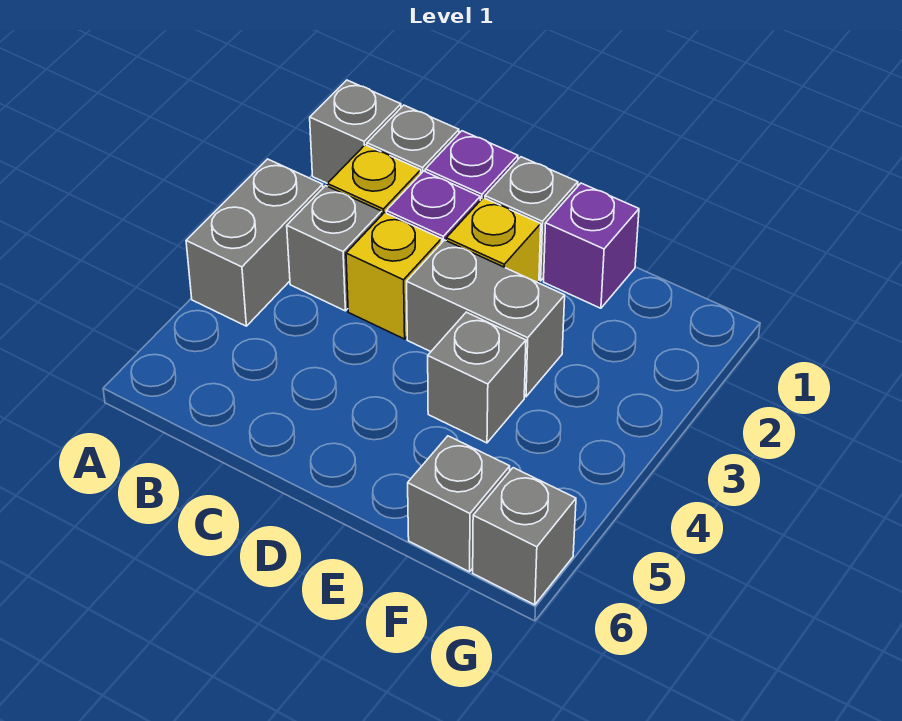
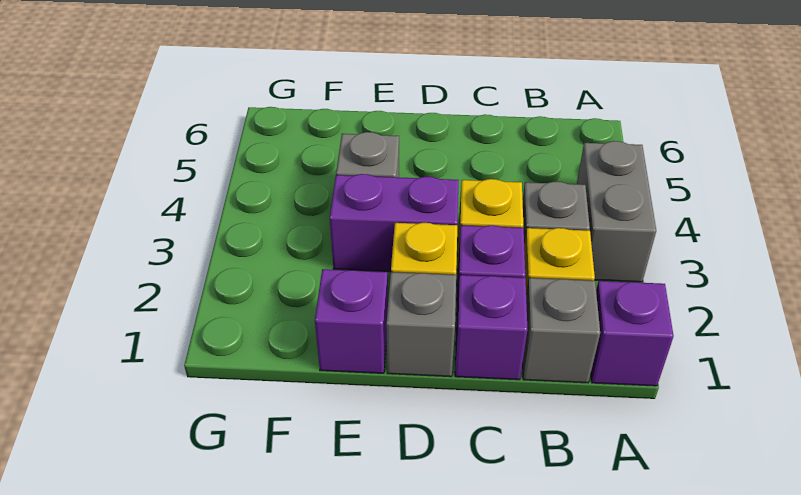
grey 1x1 brick [310,80,401,183] -> purple 1x1 brick [591,281,674,386]
grey 1x2 brick [407,240,565,397] -> purple 1x2 brick [330,174,459,272]
grey 1x1 brick [408,436,510,572] -> none
grey 1x1 brick [473,468,576,605] -> none

